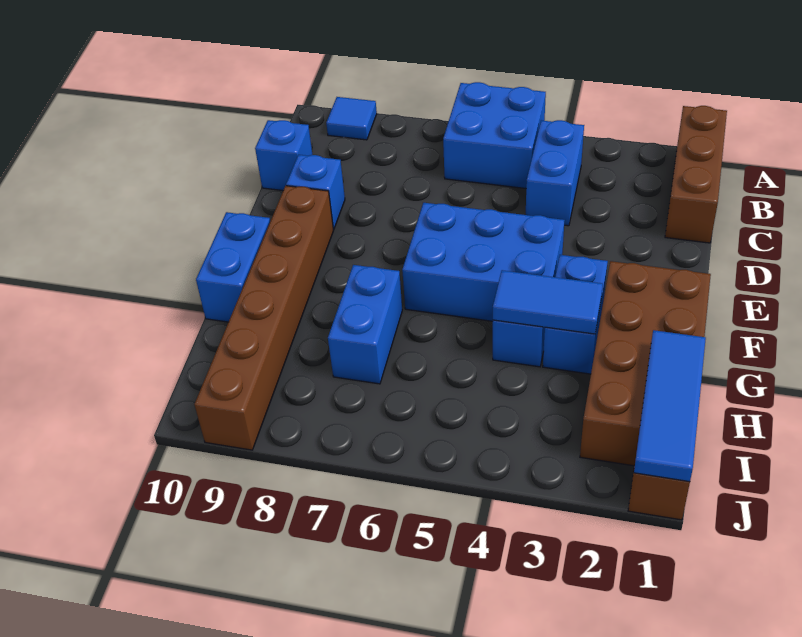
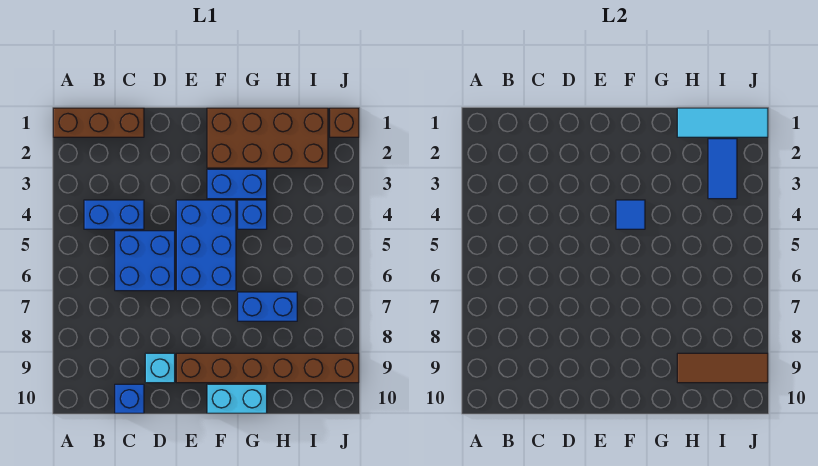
blue 2x2 brick [443,82,546,188] -> blue 2x2 brick moved to [115,231,175,291]
blue 1x1 tile [326,97,377,140] -> blue 1x1 tile moved to [616,200,645,229]
blue 1x1 brick [286,155,345,229] -> cyan 1x1 brick [145,353,175,383]
blue 1x2 brick [196,212,270,322] -> cyan 1x2 brick [207,384,267,413]
blue 1x2 tile [493,270,603,334] -> blue 1x2 tile moved to [708,139,737,199]
blue 1x3 tile [634,330,706,482] -> cyan 1x3 tile [677,108,768,137]
none -> brown 1x3 tile [677,353,768,383]

